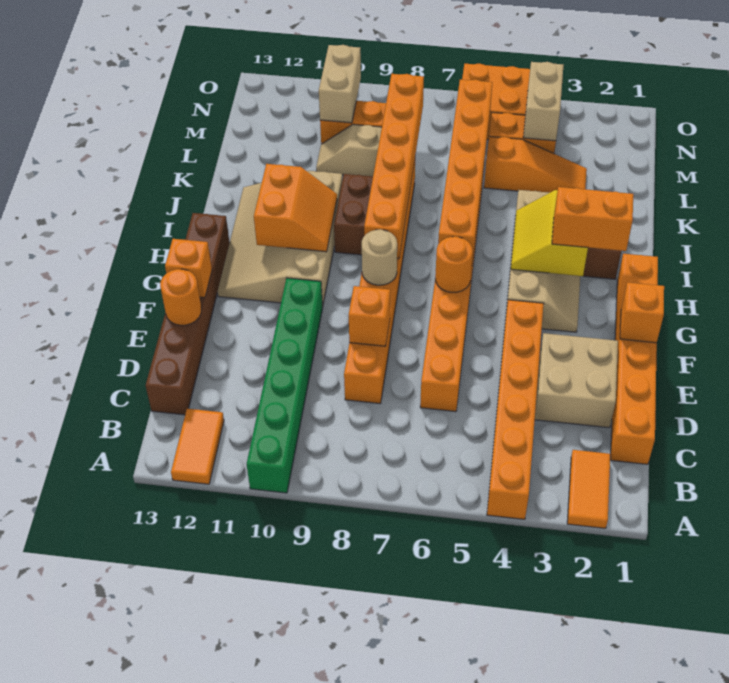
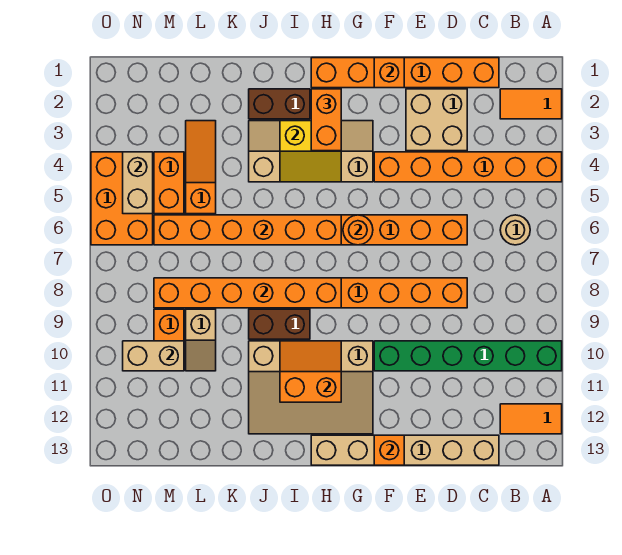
brown 1x6 brick [146,213,230,415] -> tan 1x6 brick [311,435,499,465]
orange 1x1 brick [349,286,390,346] -> none
orange 1x1 round brick [160,269,201,325] -> none
tan 1x1 round brick [362,229,397,285] -> tan 1x1 round brick moved to [500,215,530,245]
tan 1x2 brick [523,62,564,141] -> tan 1x2 brick turned to [123,152,153,214]

